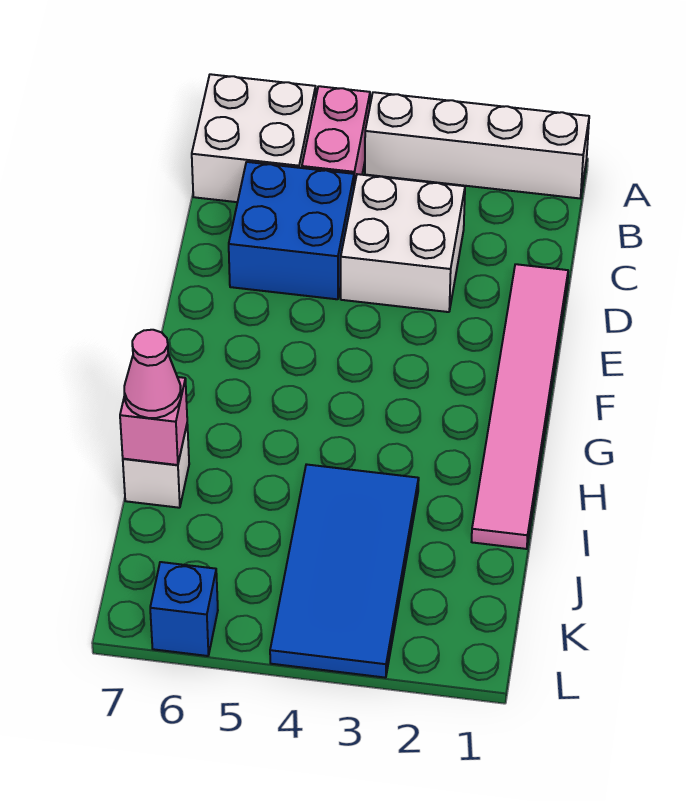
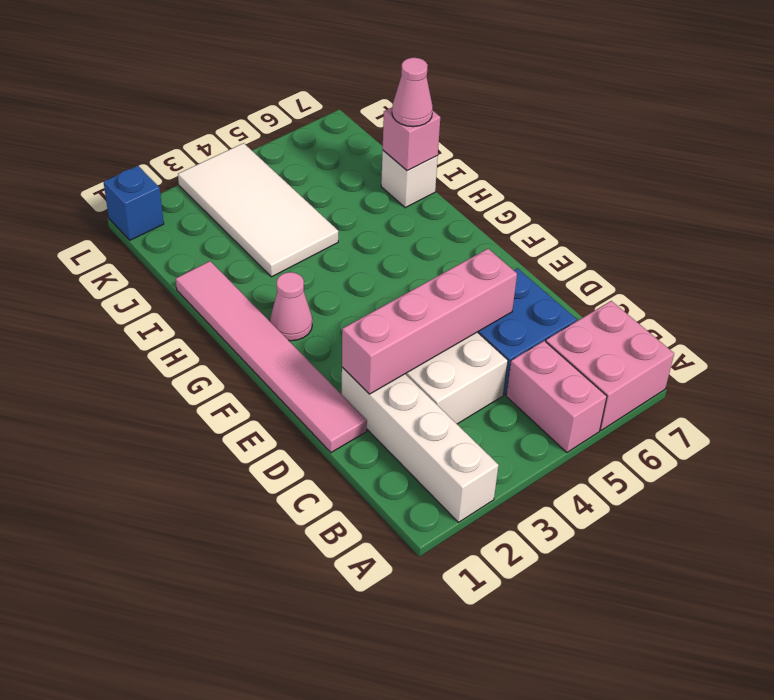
white 1x4 brick [365,92,589,198] -> white 1x4 brick turned to [342,367,499,522]
white 2x2 brick [192,74,316,202] -> pink 2x2 brick [546,301,674,430]
none -> pink 1x4 brick [342,249,517,394]
none -> pink 1x1 cone [270,272,312,341]
blue 2x4 tile [270,464,419,678] -> white 2x4 tile [178,143,338,277]
blue 1x1 brick [150,562,218,656] -> blue 1x1 brick moved to [104,166,164,240]

